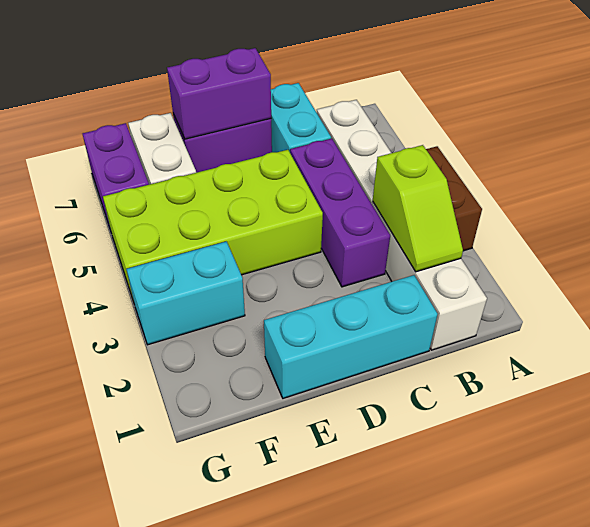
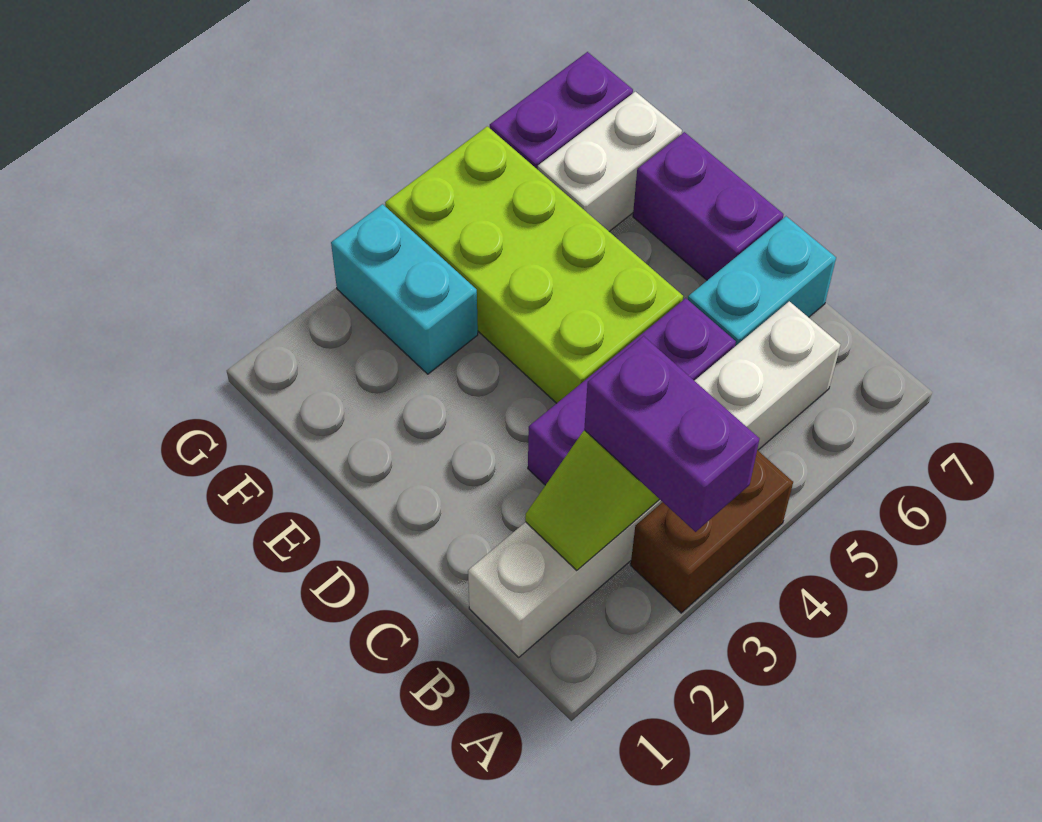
cyan 1x3 brick [264,275,438,398] -> none
purple 1x2 brick [167,48,271,139] -> purple 1x2 brick moved to [584,336,760,532]

